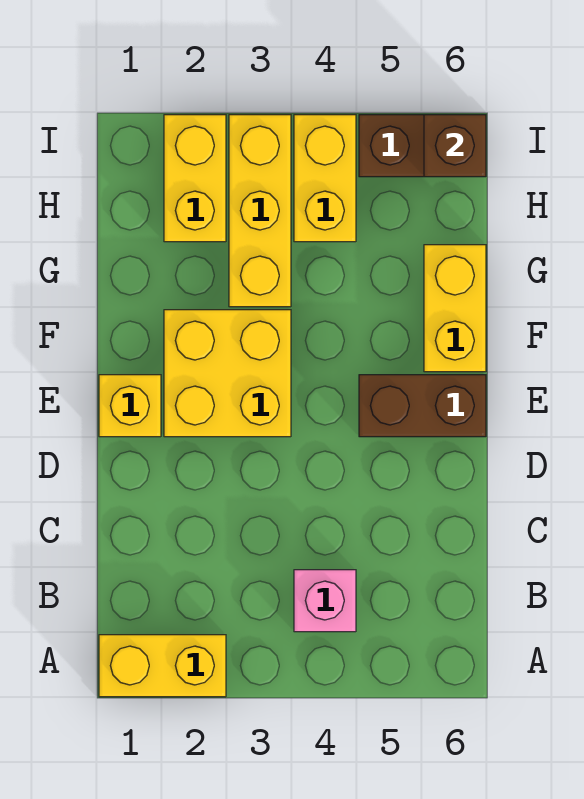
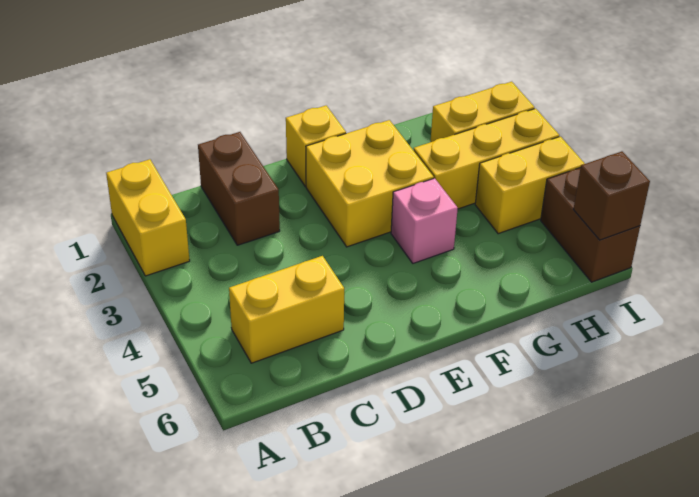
pink 1x1 brick [294,570,356,632] -> pink 1x1 brick moved to [391,178,458,263]
brown 1x2 brick [359,375,486,437] -> brown 1x2 brick moved to [198,132,280,245]
yellow 1x2 brick [424,245,486,372] -> yellow 1x2 brick moved to [229,256,344,363]

